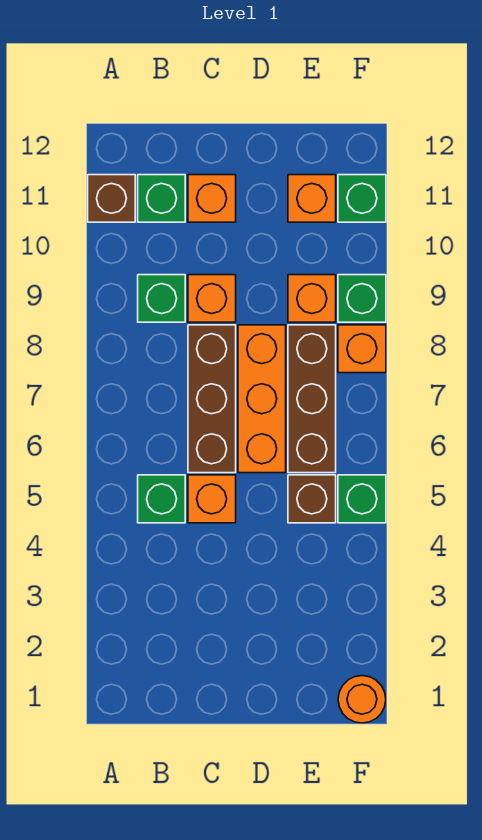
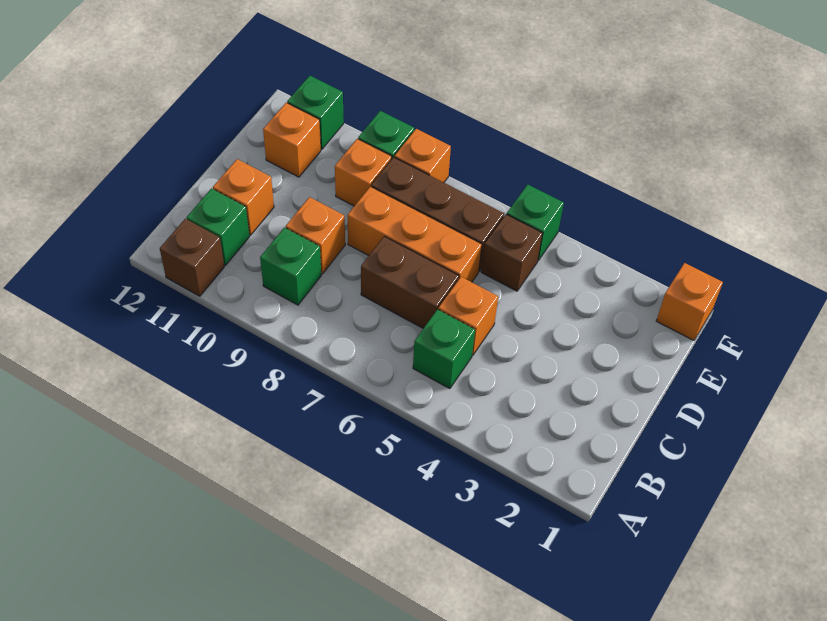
brown 1x3 brick [188,325,236,473] -> brown 1x2 brick [361,236,459,328]
orange 1x1 round brick [338,676,386,723] -> orange 1x1 brick [656,263,723,340]

